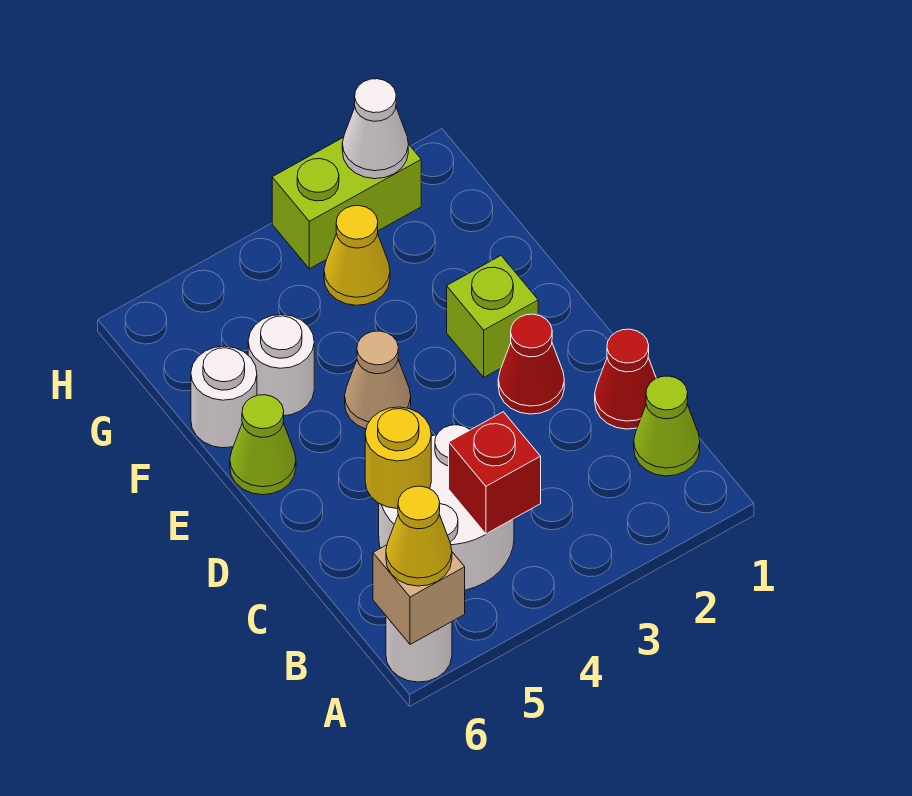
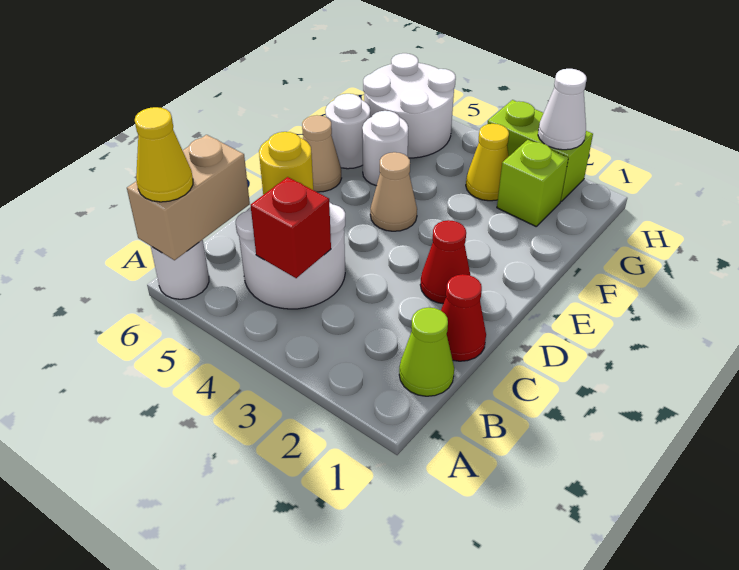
tan 1x1 brick [373,545,465,644] -> tan 1x2 brick [127,135,250,260]
lime 1x1 brick [447,256,538,377] -> lime 1x1 brick moved to [497,140,568,226]
lime 1x1 cone [230,395,296,495] -> tan 1x1 cone [302,115,341,192]
none -> white 2x2 round brick [363,53,456,158]

